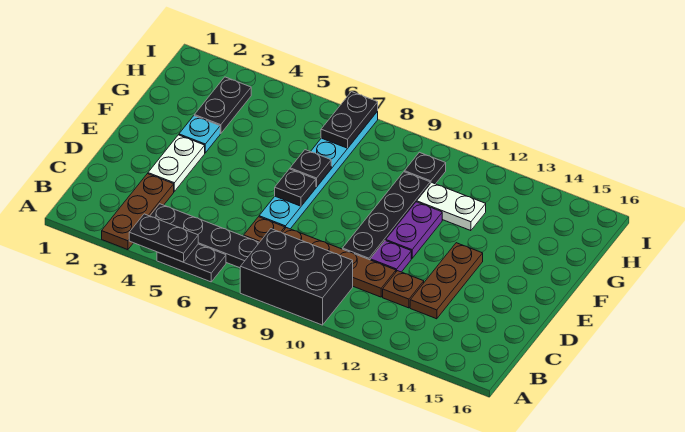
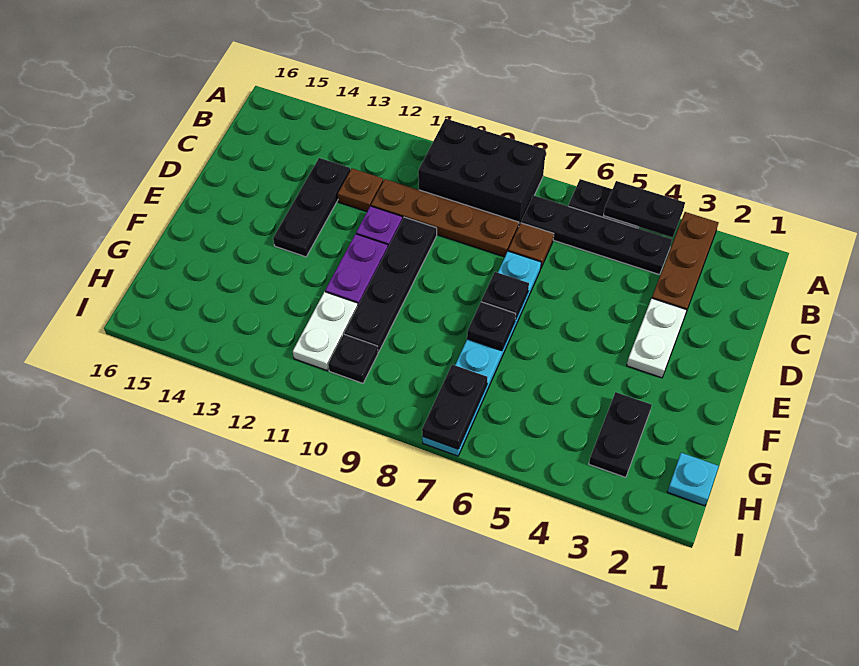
brown 1x3 plate [410,243,483,319] -> black 1x3 plate [273,158,350,257]
cyan 1x1 plate [179,116,220,153] -> cyan 1x1 plate moved to [667,453,719,506]
white 1x2 plate [417,183,486,231] -> white 1x2 plate turned to [293,292,358,371]

